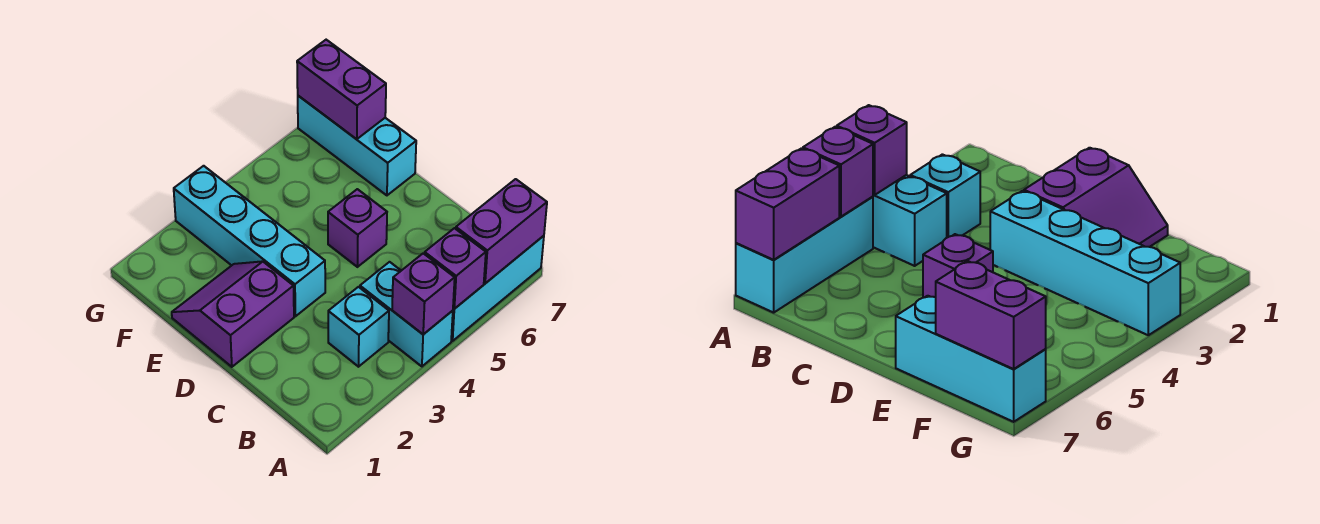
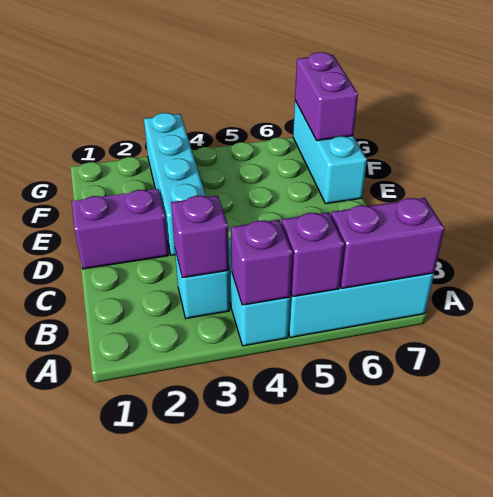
purple 1x1 brick [328,189,387,267] -> purple 1x1 brick moved to [171,195,229,278]

